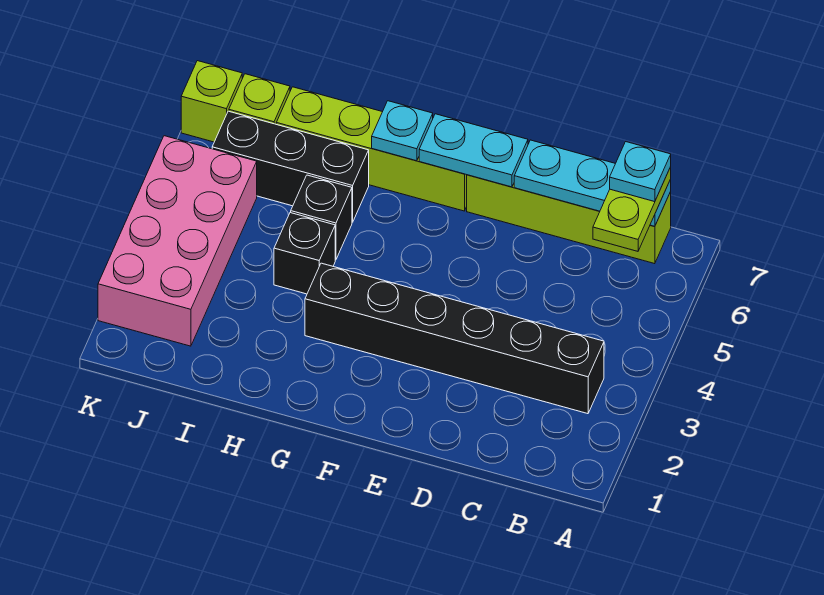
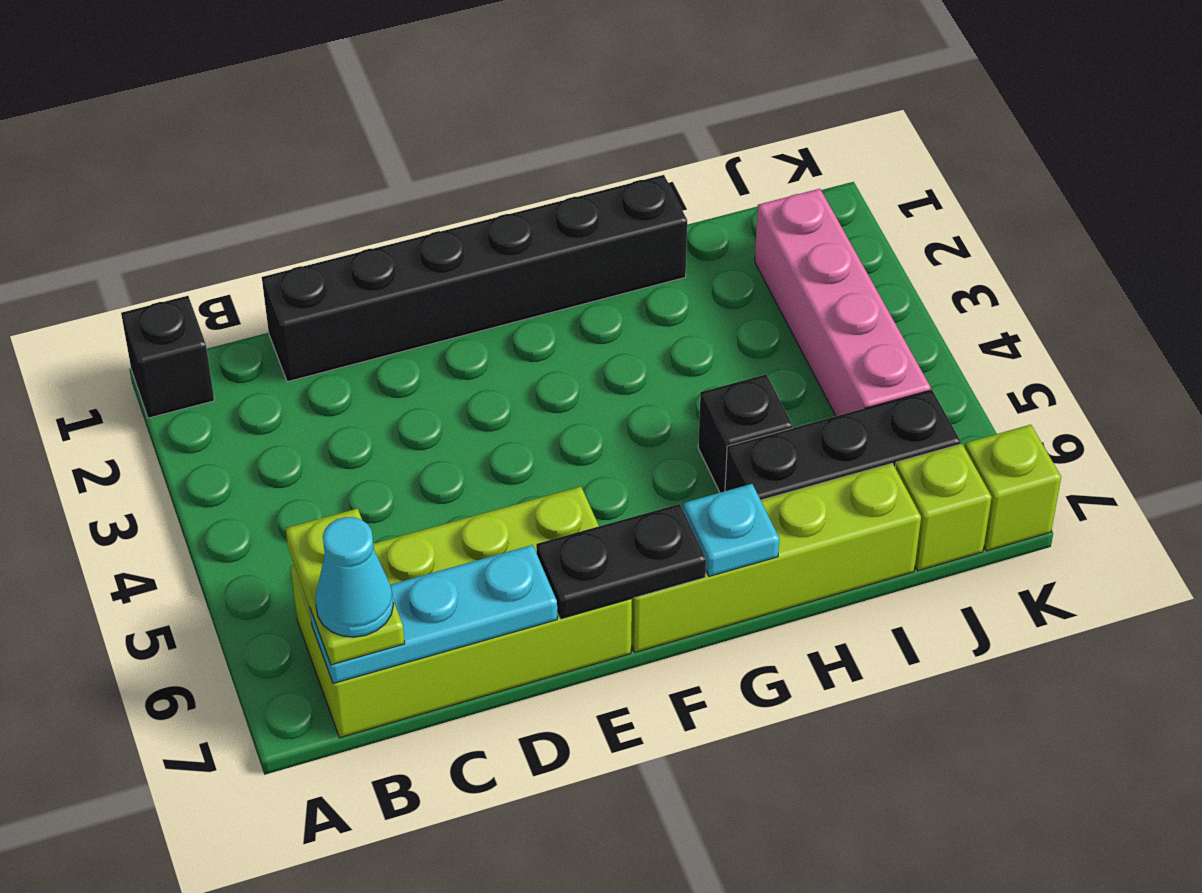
black 1x6 brick [305,263,604,414] -> black 1x6 brick moved to [262,175,687,382]
lime 1x4 brick [467,175,671,264] -> lime 2x4 brick [291,487,632,738]
cyan 1x1 plate [610,142,671,202] -> cyan 1x1 cone [315,517,393,637]
cyan 1x2 plate [419,114,528,187] -> black 1x2 plate [536,504,706,619]
black 1x1 brick [274,213,335,294] -> black 1x1 brick moved to [121,296,214,418]
pink 2x4 brick [98,136,257,346] -> pink 1x4 brick [755,189,931,416]

